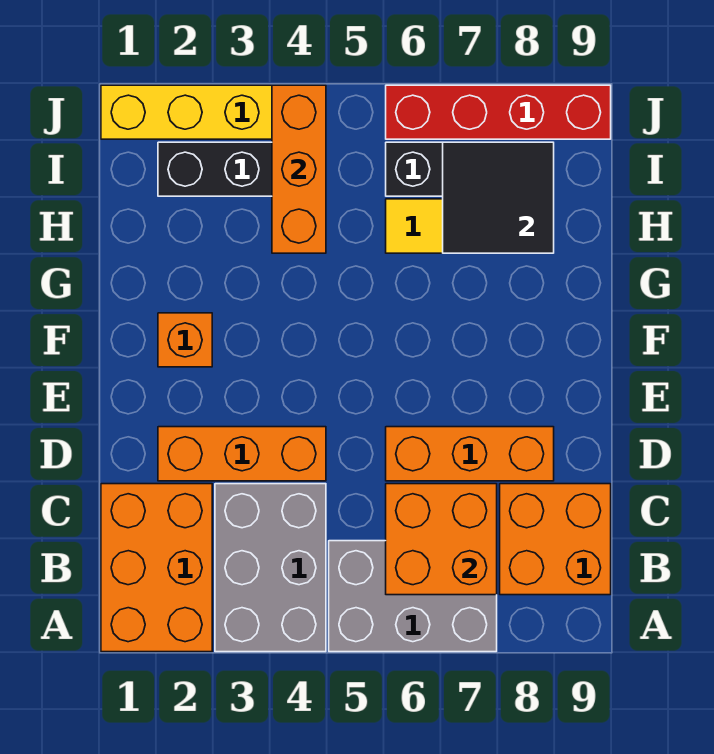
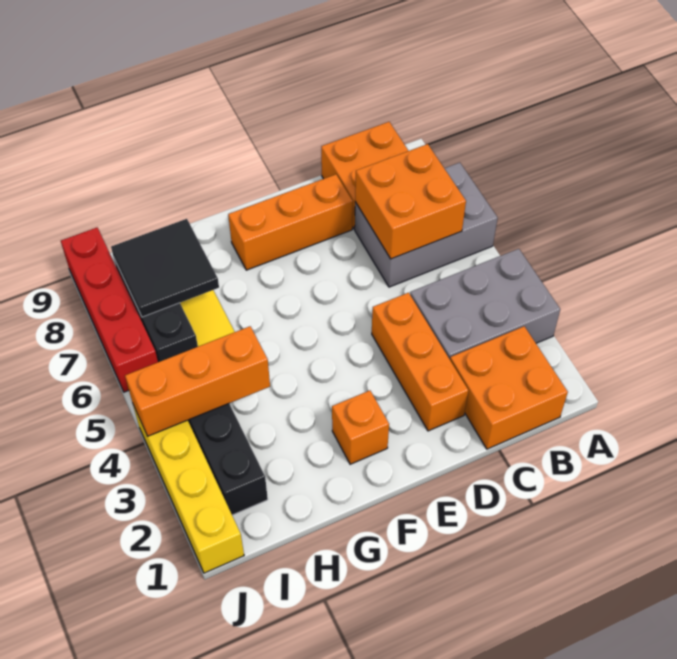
orange 2x3 brick [101,484,212,652] -> orange 2x2 brick [450,326,568,449]
grey 2x3 brick [329,541,497,652] -> grey 2x3 brick turned to [355,163,498,287]
orange 1x3 brick [386,427,554,481] -> orange 1x3 brick turned to [228,174,353,270]

